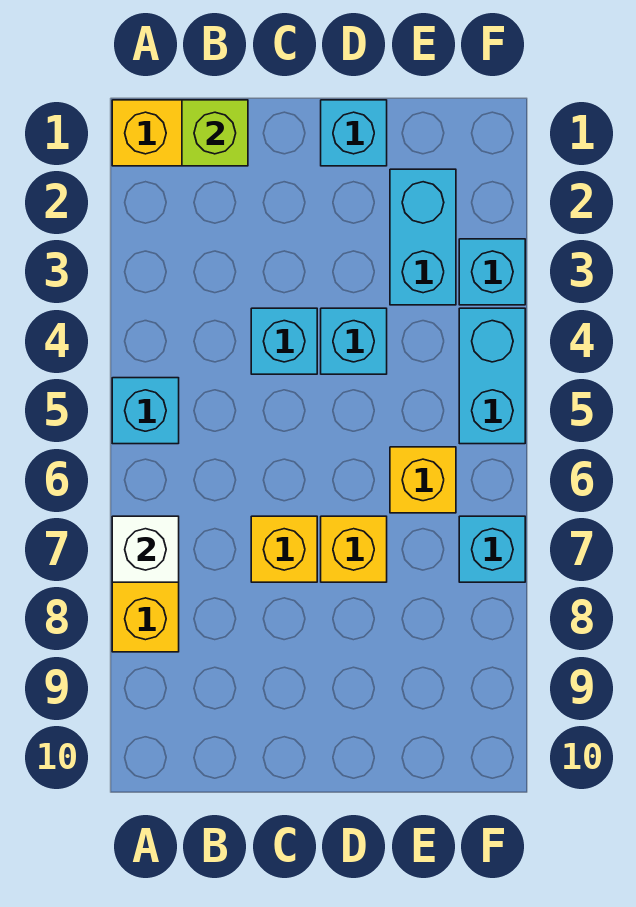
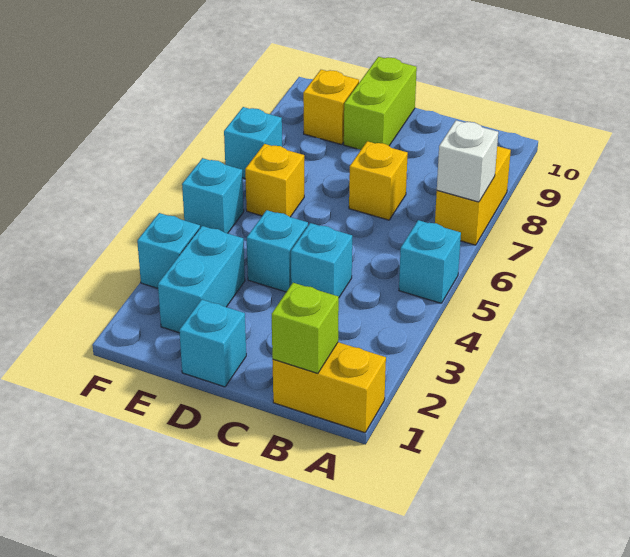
yellow 1x1 brick [321,516,387,582] -> yellow 1x1 brick moved to [303,70,359,145]
none -> lime 1x2 brick [344,57,417,150]
cyan 1x2 brick [459,308,525,444] -> cyan 1x1 brick [182,158,244,233]

